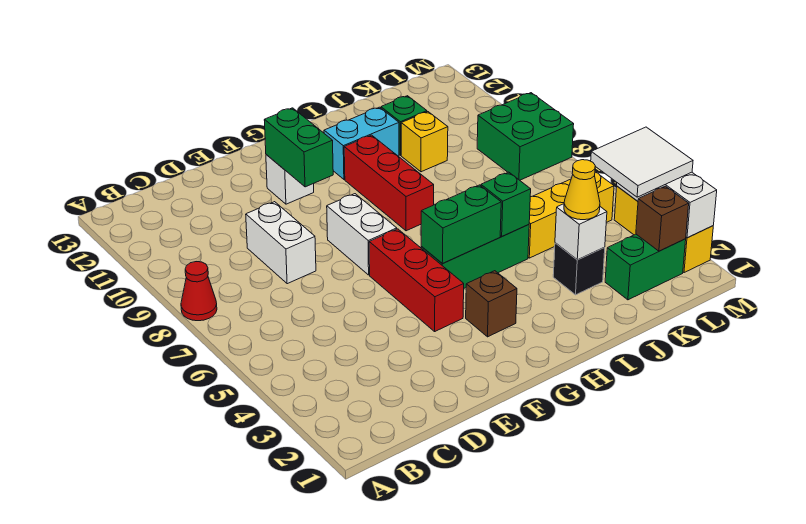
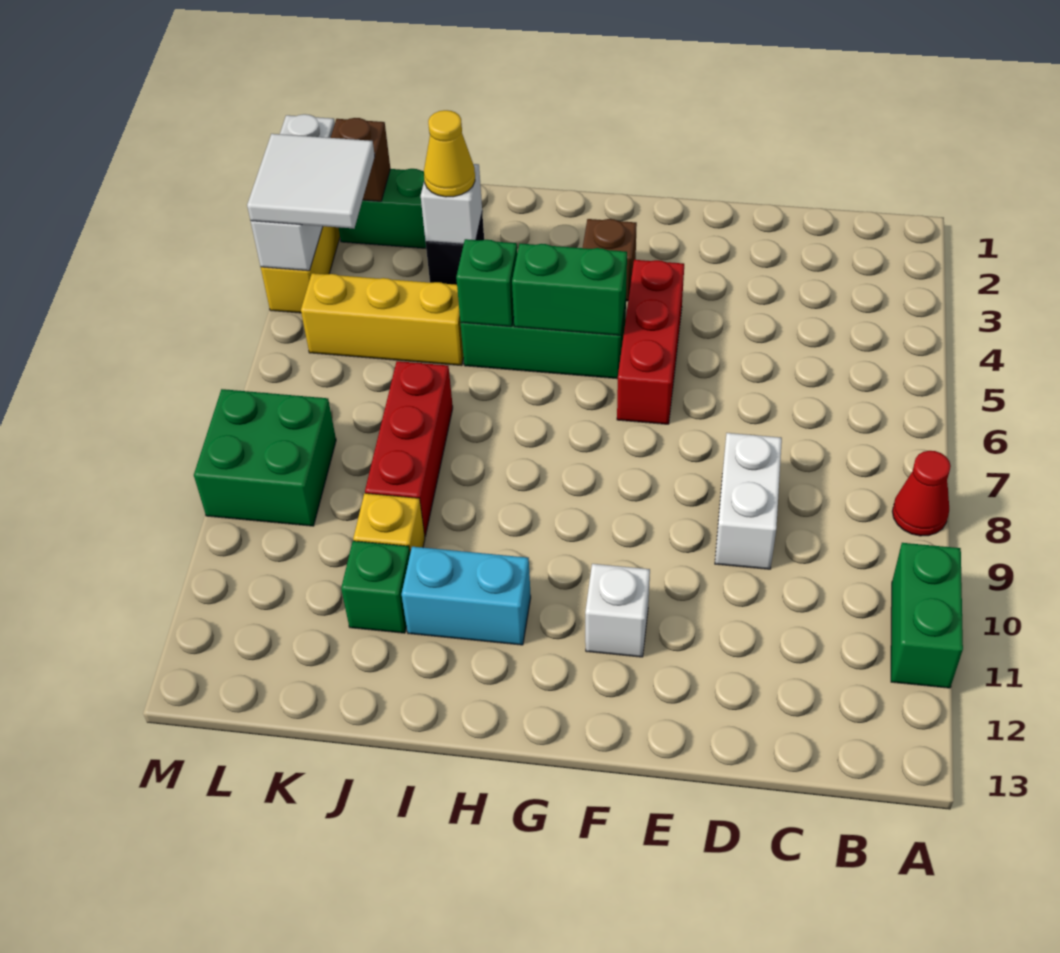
white 1x2 brick [327,194,397,275] -> none
green 1x2 brick [264,108,333,187] -> green 1x2 brick moved to [891,543,963,688]
red 1x3 brick [344,135,434,231] -> red 1x3 brick moved to [365,361,453,536]

